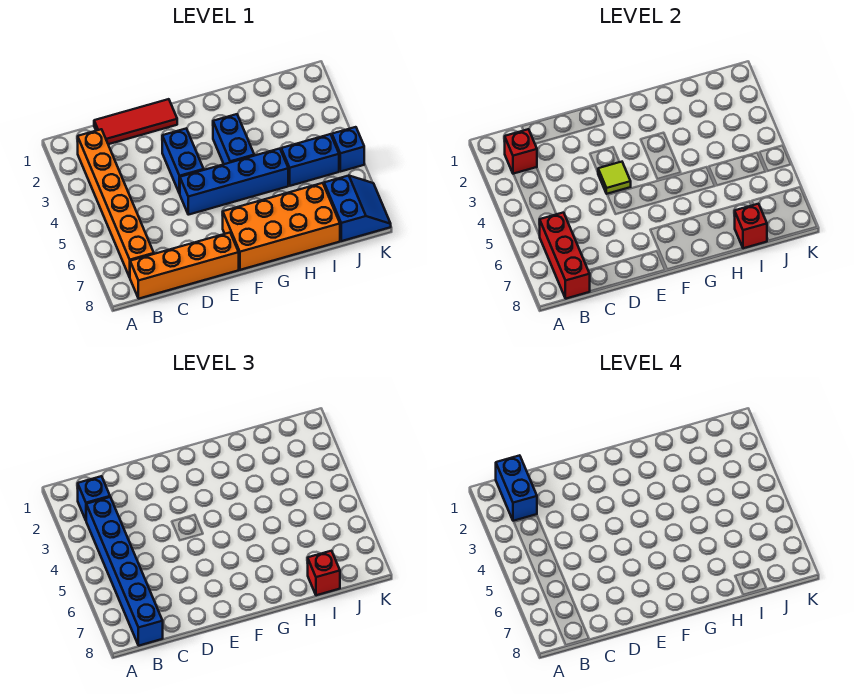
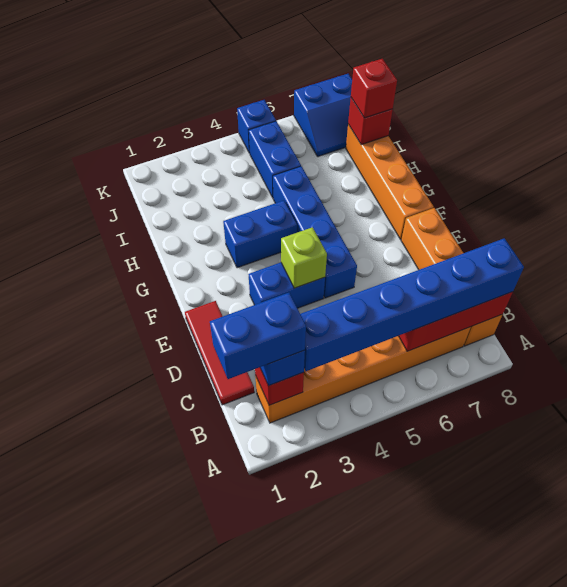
lime 1x1 tile [598,162,631,194] -> lime 1x1 brick [281,227,327,288]
orange 2x4 brick [222,183,340,270] -> orange 1x4 brick [346,124,434,239]
blue 2x2 slope [324,176,391,241] -> blue 2x2 slope turned to [294,74,352,157]

